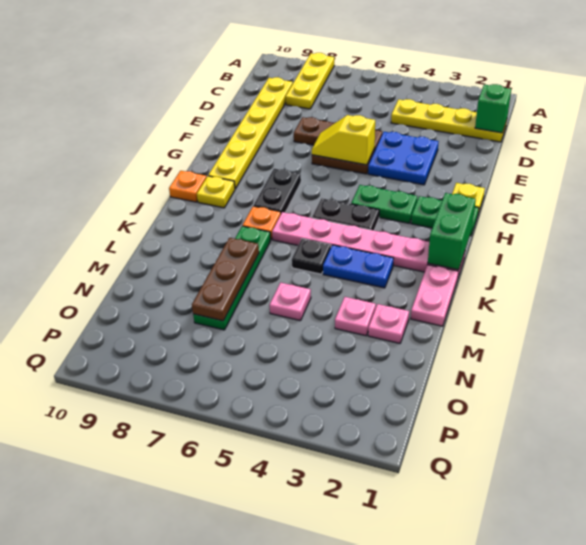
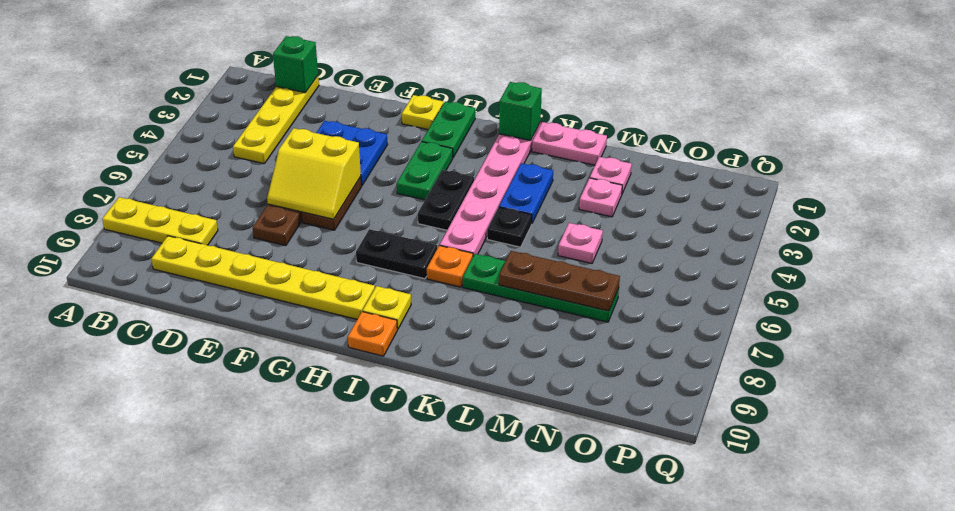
yellow 1x2 slope [312,115,375,165] -> yellow 2x2 slope [267,128,361,219]
green 1x2 brick [428,193,476,270] -> green 1x1 brick [499,82,542,140]

